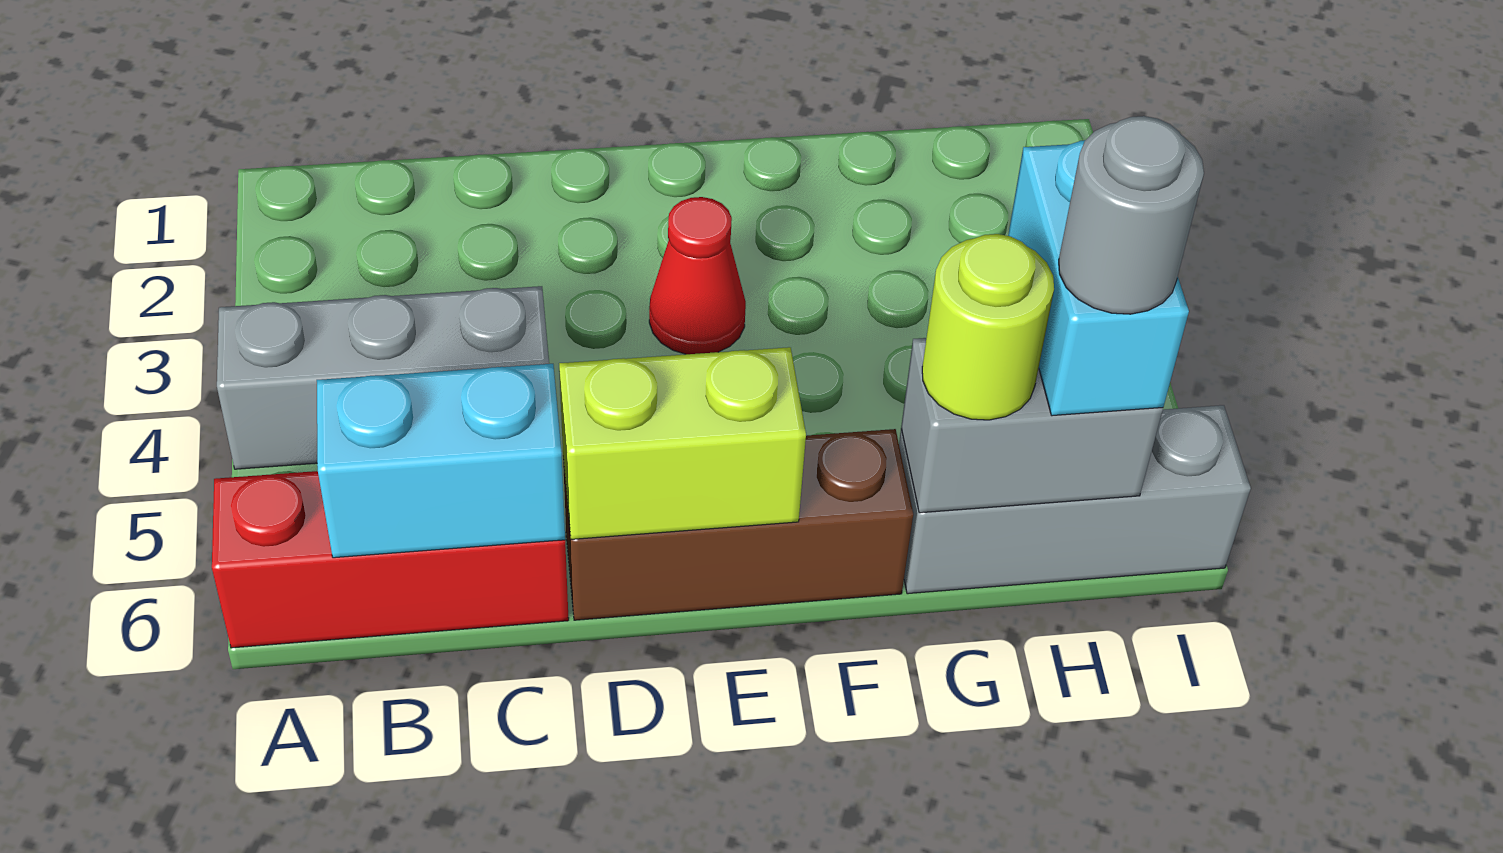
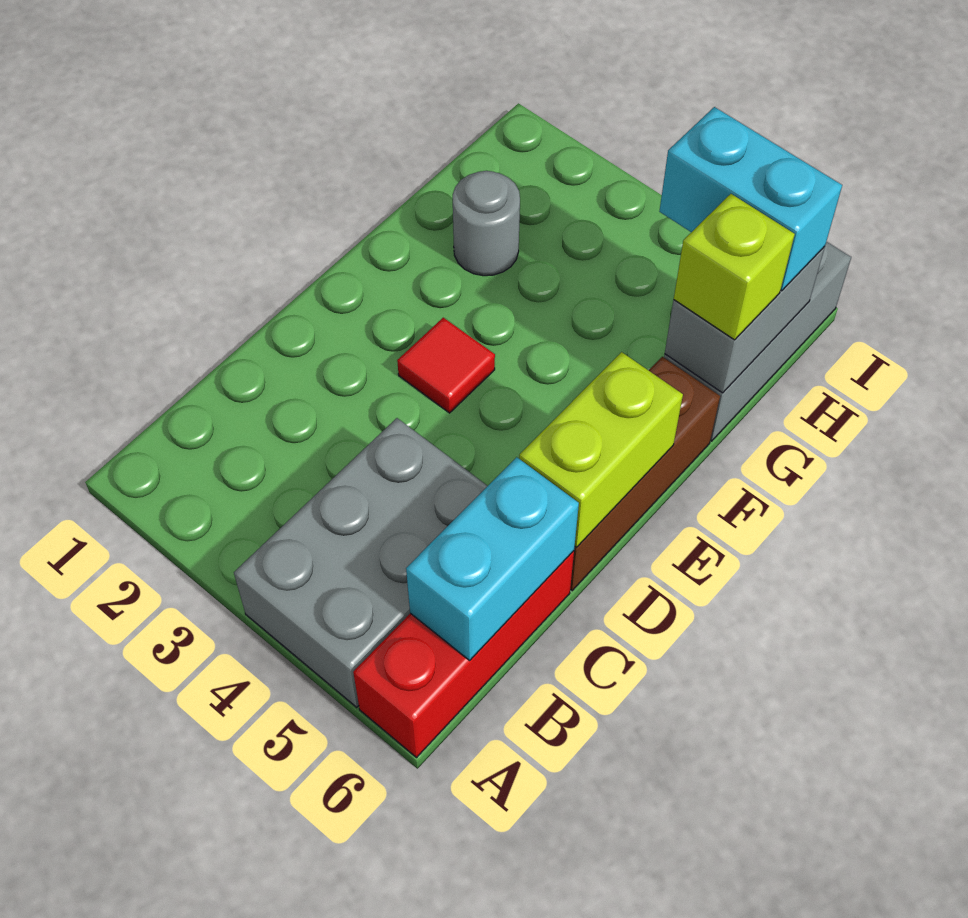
grey 1x3 brick [217,286,549,469] -> grey 2x3 brick [234,418,487,707]
red 1x1 cone [649,197,746,354] -> red 1x1 tile [397,318,495,413]
lime 1x1 round brick [922,234,1054,420] -> lime 1x1 brick [674,194,795,340]
grey 1x1 round brick [1059,116,1204,314] -> grey 1x1 round brick moved to [453,171,520,276]

